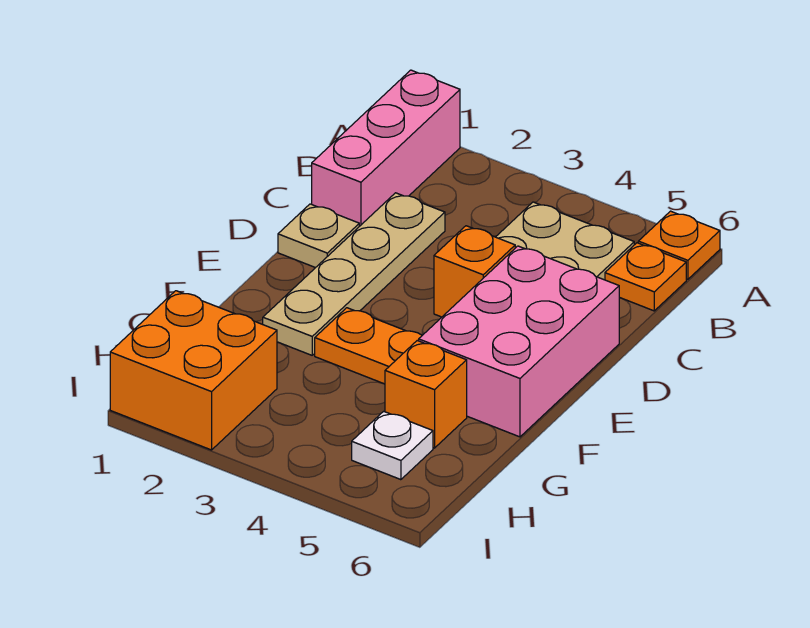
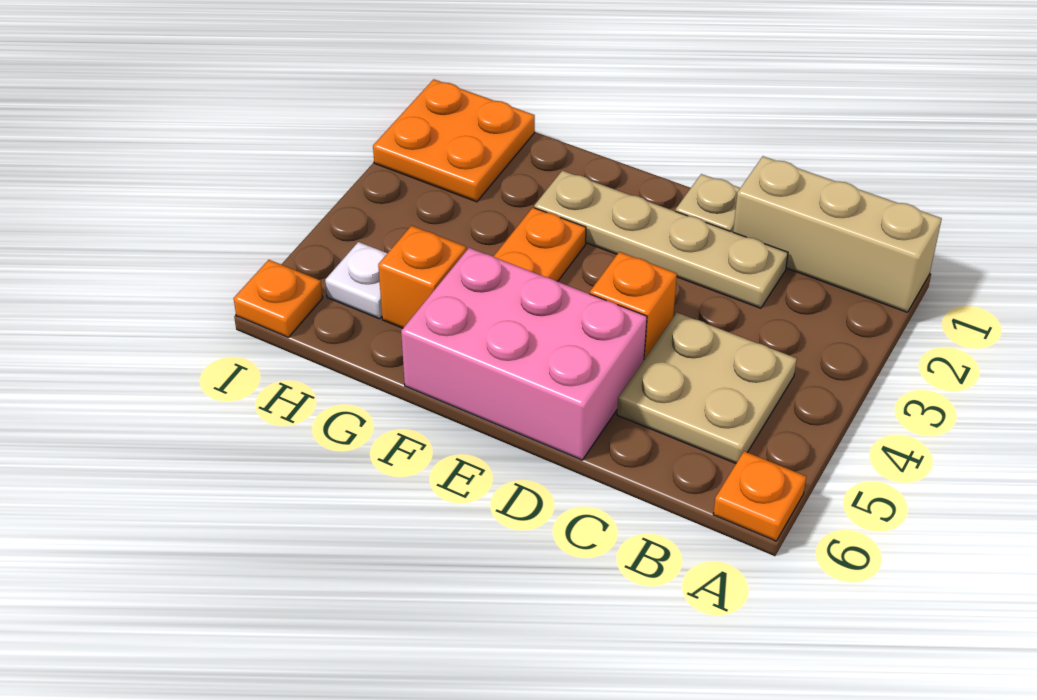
pink 1x3 brick [312,70,460,226] -> tan 1x3 brick [733,156,942,312]
orange 1x1 plate [605,243,686,311] -> orange 1x1 plate moved to [234,260,323,337]
orange 2x2 brick [110,291,277,450] -> orange 2x2 plate [373,79,535,202]

